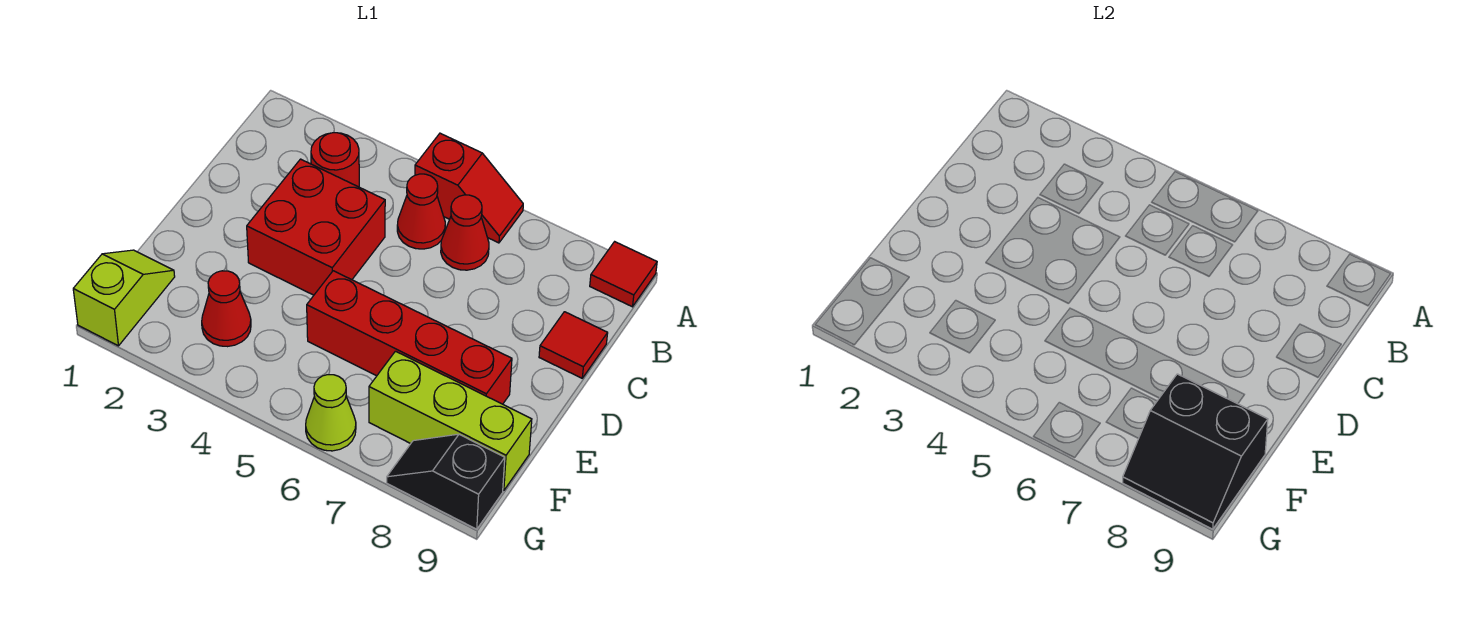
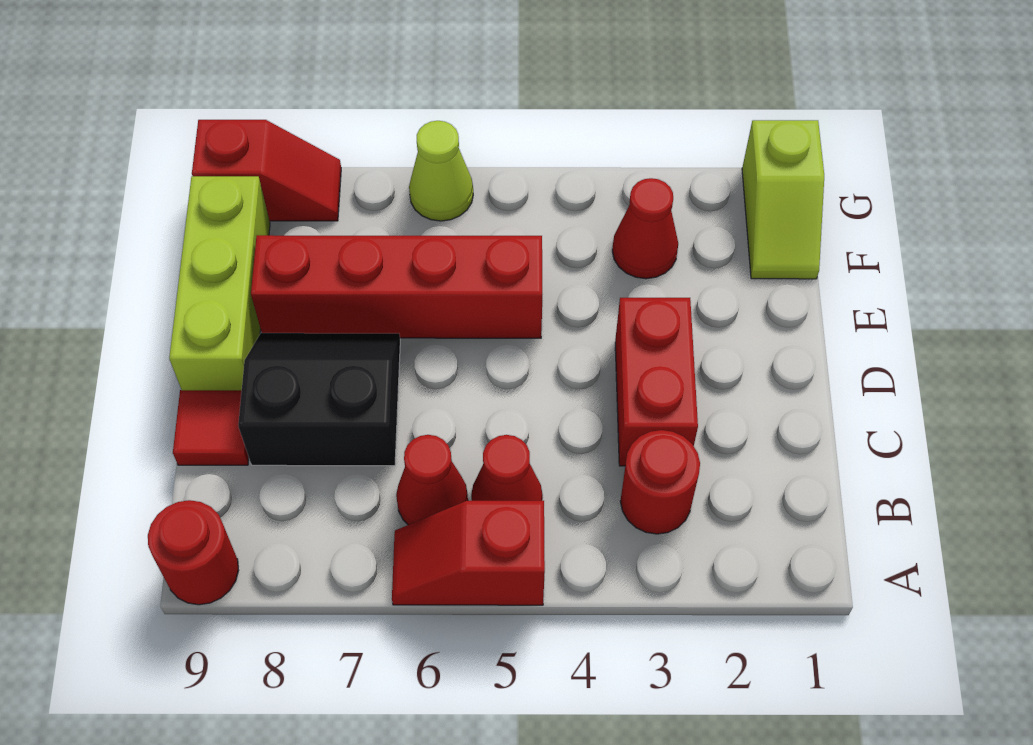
red 1x1 tile [590,242,657,307] -> red 1x1 round brick [148,500,239,605]
red 2x2 brick [247,159,385,295] -> red 1x2 brick [615,298,698,466]
lime 1x3 brick [369,351,532,491] -> lime 1x3 brick turned to [169,176,270,390]
black 2x2 slope [1123,374,1268,529] -> black 2x2 slope moved to [238,333,400,466]
black 1x2 slope [387,434,505,529] -> red 1x2 slope [192,120,341,221]

